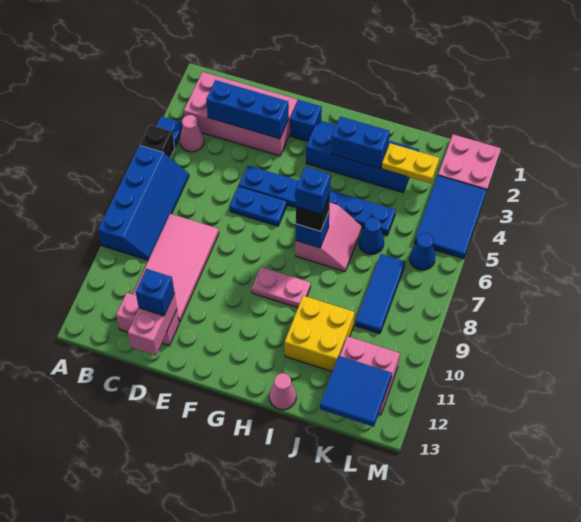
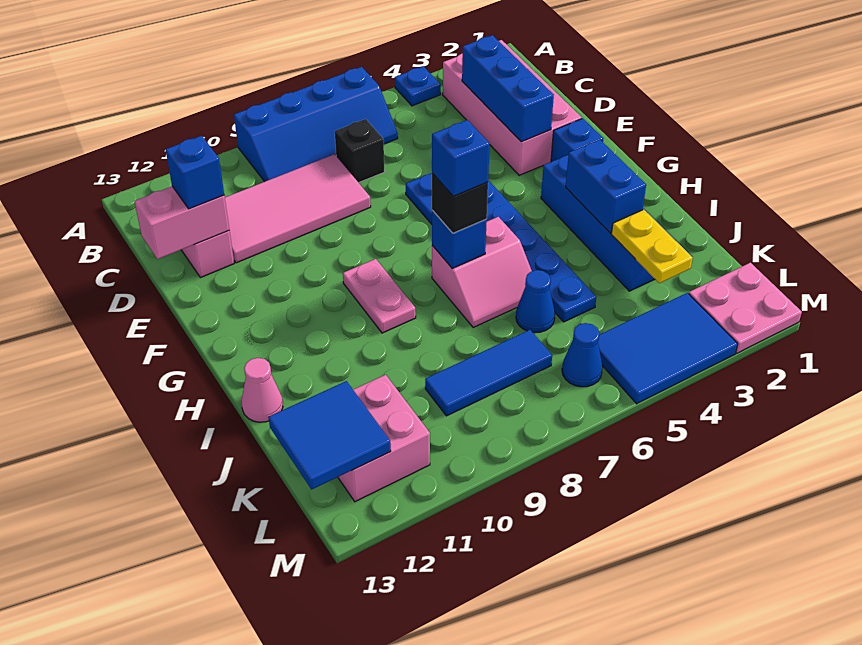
black 1x1 brick [140,125,175,158] -> black 1x1 brick moved to [335,119,385,183]
pink 1x1 cone [180,115,204,152] -> none
yellow 2x2 brick [285,296,355,371] -> none

